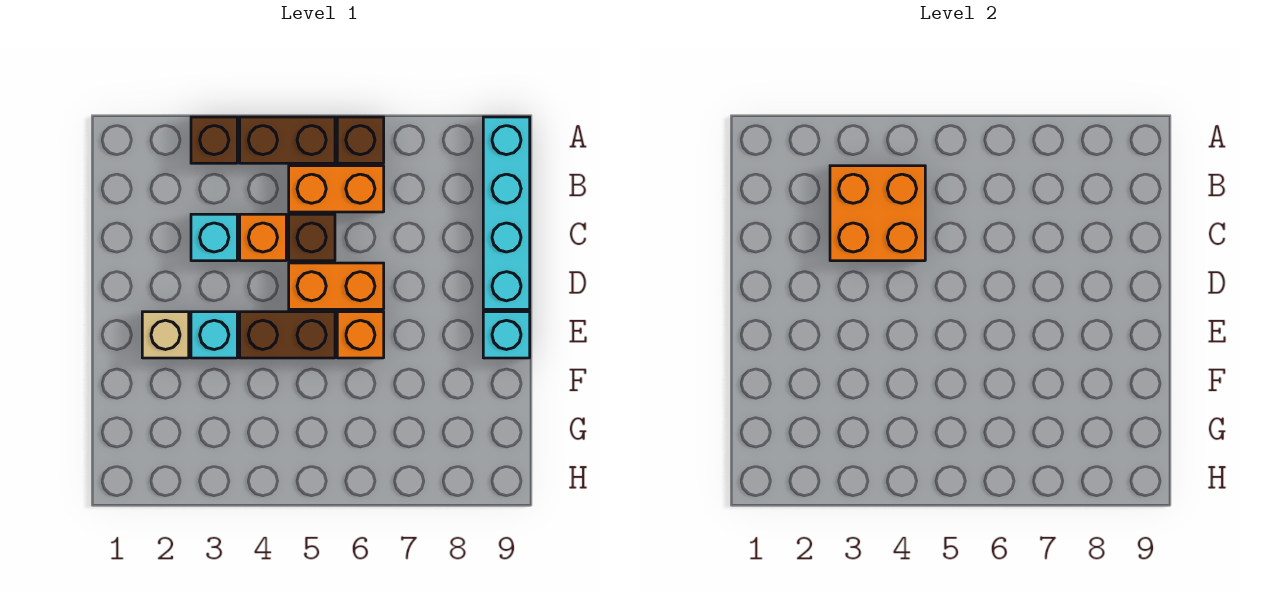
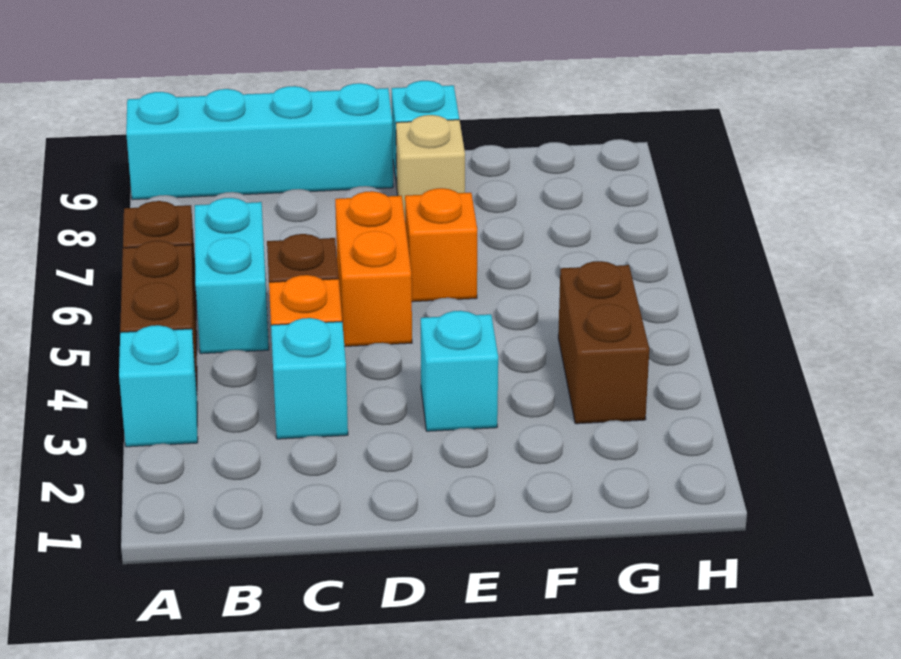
brown 1x1 brick [191,117,237,163] -> cyan 1x1 brick [119,325,198,447]
orange 2x2 brick [830,166,925,261] -> none
orange 1x2 brick [289,166,384,212] -> cyan 1x2 brick [195,198,269,354]
tan 1x1 brick [142,312,189,358] -> tan 1x1 brick moved to [396,115,465,218]
brown 1x2 brick [240,312,335,358] -> brown 1x2 brick moved to [558,261,649,424]

